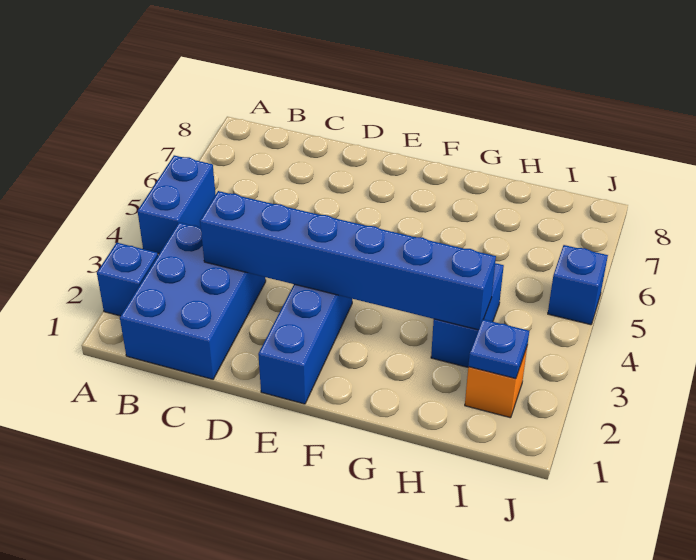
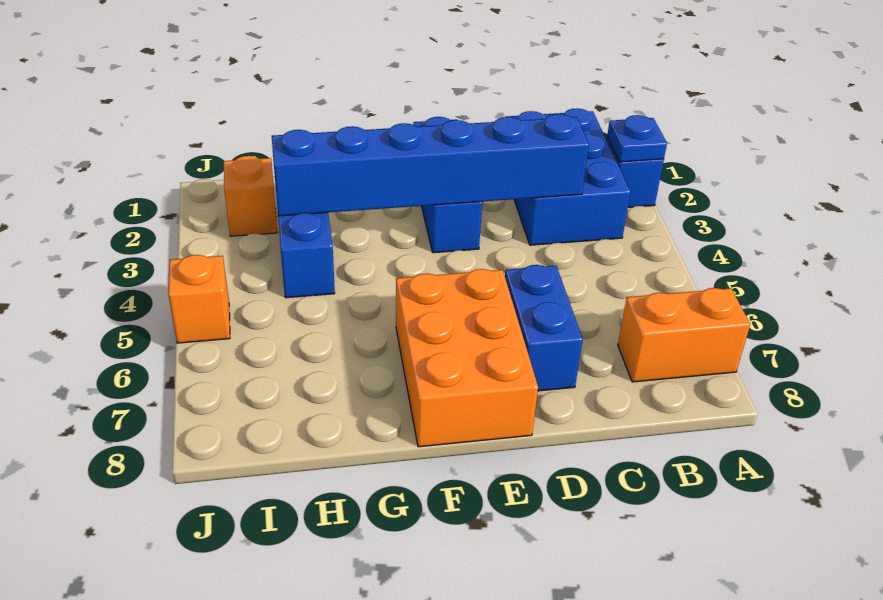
blue 1x2 brick [138,155,216,254] -> blue 1x2 brick moved to [505,265,583,391]
none -> orange 1x2 brick [618,288,750,382]
none -> orange 2x3 brick [396,269,538,447]
blue 1x1 plate [468,319,529,379] -> blue 1x1 plate moved to [607,115,667,162]
blue 1x1 brick [548,245,608,325] -> orange 1x1 brick [168,255,230,343]

